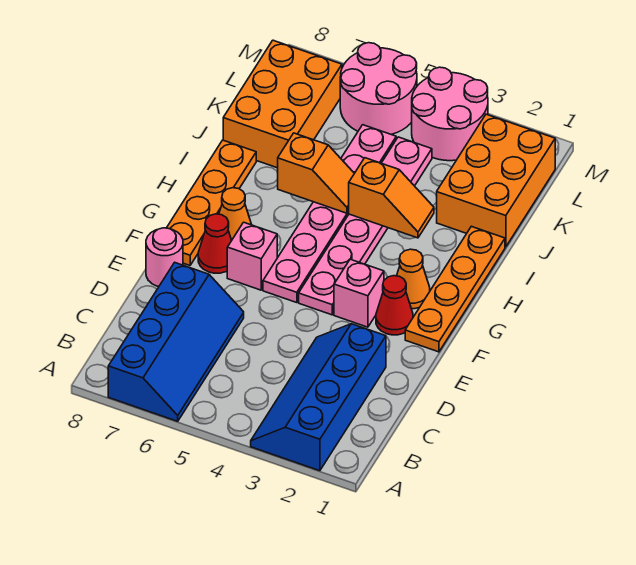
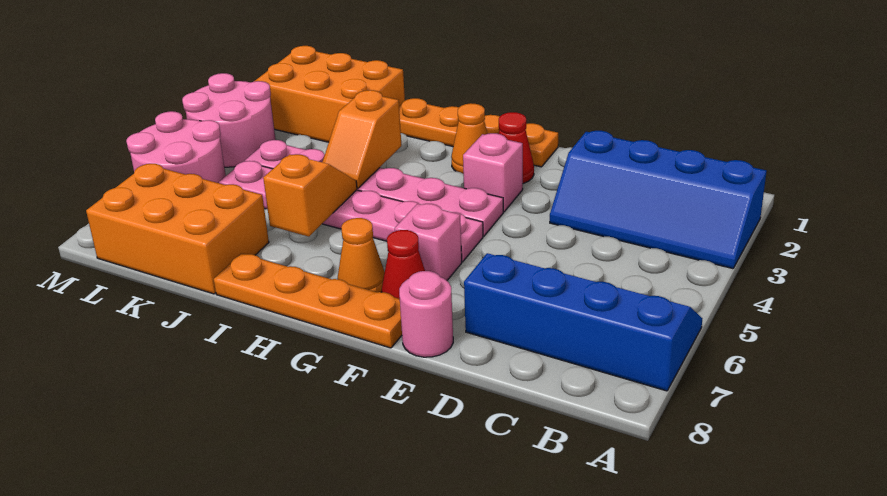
orange 1x2 slope [348,158,434,238] -> orange 1x2 slope turned to [322,90,401,188]

